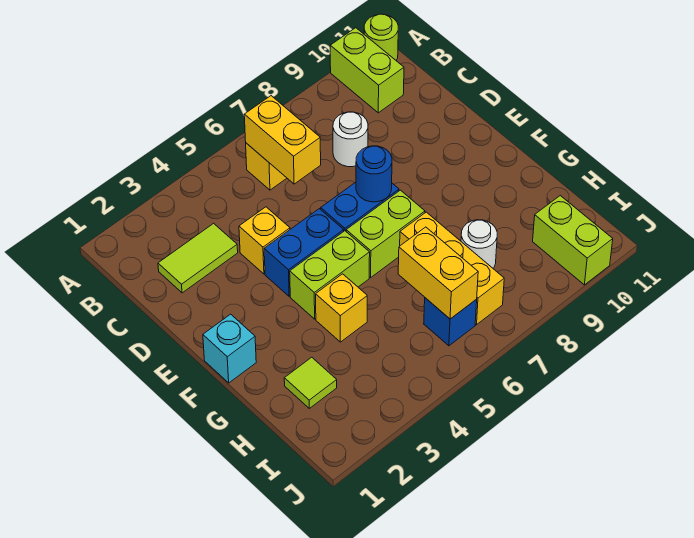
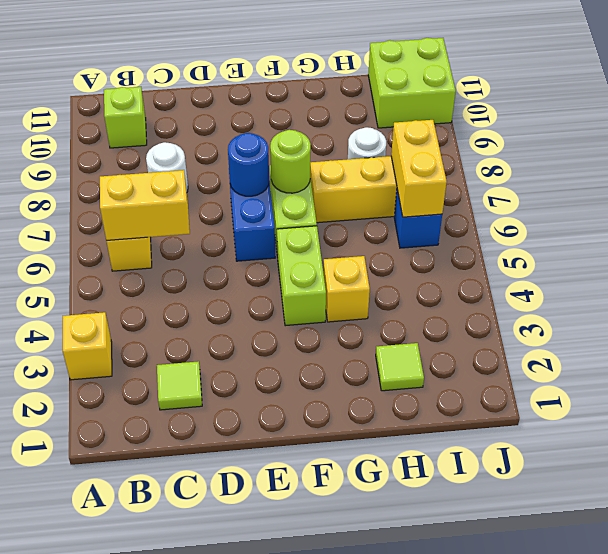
lime 1x2 brick [330,28,404,113] -> lime 1x1 brick [104,87,147,148]
lime 1x1 round brick [364,14,398,61] -> lime 1x1 round brick moved to [270,130,311,193]
lime 1x2 tile [158,223,238,293] -> lime 1x1 tile [157,361,202,410]
yellow 1x1 brick [239,207,290,274] -> yellow 1x1 brick moved to [63,312,112,380]
blue 1x2 brick [264,209,344,296] -> none
cyan 1x1 brick [203,314,256,383] -> none
yellow 1x2 brick [398,227,478,319] -> yellow 1x2 brick turned to [391,120,447,217]
lime 1x2 brick [533,196,613,285] -> lime 2x2 brick [368,38,456,128]

